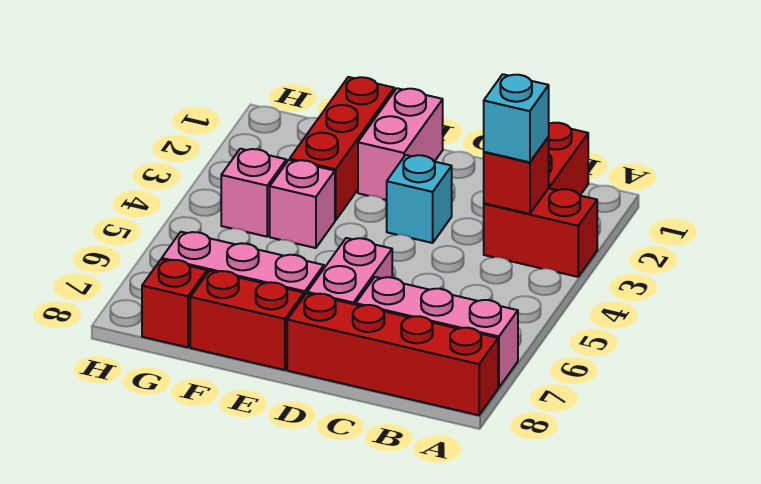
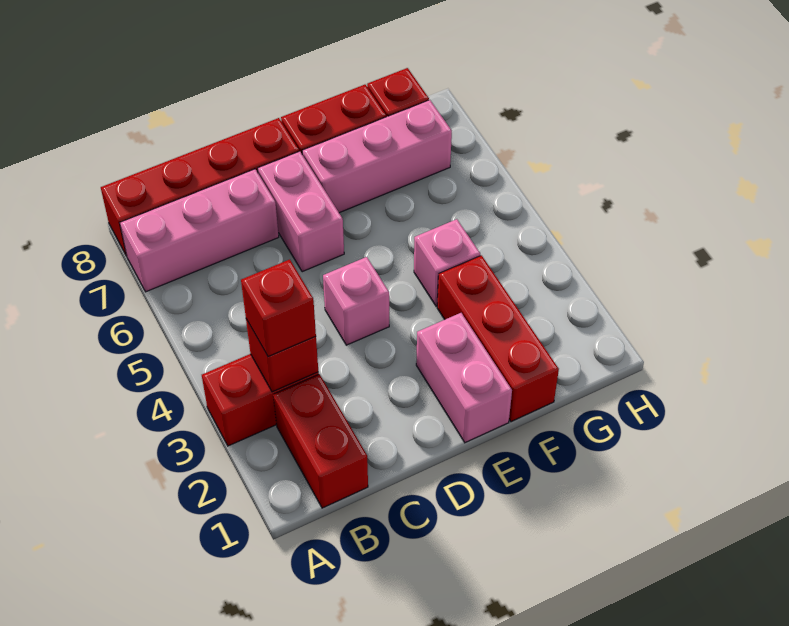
cyan 1x1 brick [484,74,549,162] -> red 1x1 brick [241,260,316,357]
cyan 1x1 brick [387,155,452,243] -> none
pink 1x1 brick [221,149,287,237] -> pink 1x1 brick moved to [323,257,389,345]

